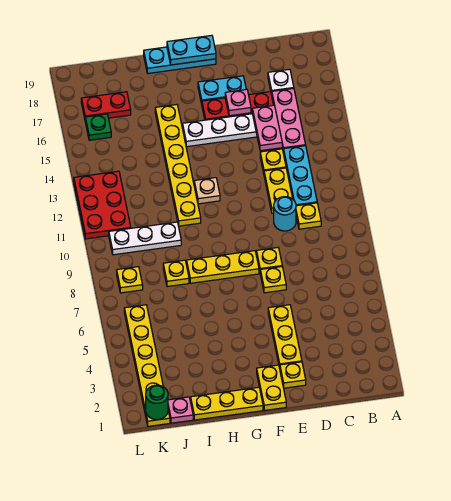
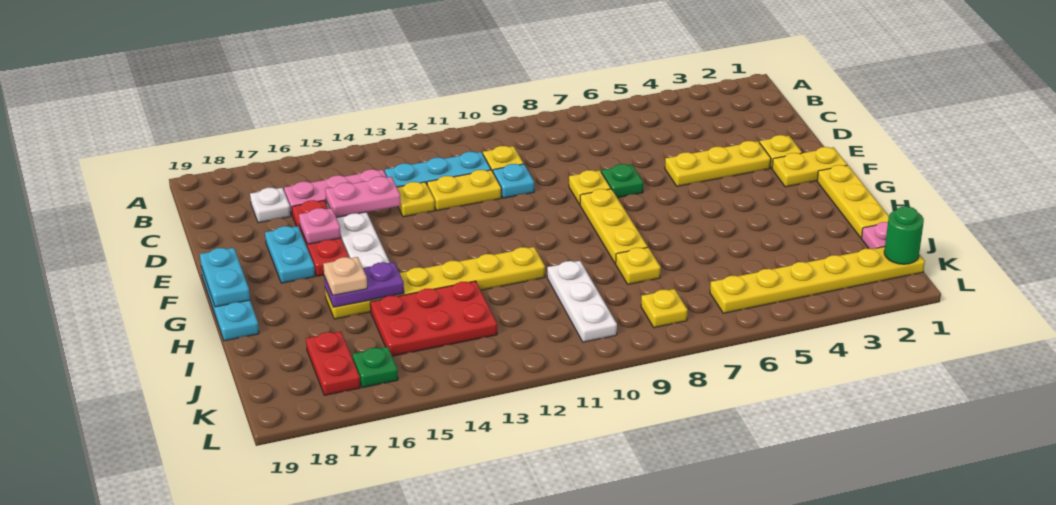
cyan 1x1 round brick [274,197,296,231] -> cyan 1x1 plate [493,164,534,198]
yellow 1x1 plate [260,267,286,293] -> green 1x1 plate [601,164,643,198]
tan 1x1 plate [194,178,220,204] -> tan 1x1 plate moved to [323,257,367,295]
none -> purple 1x2 plate [324,262,404,307]
red 2x3 plate [74,171,131,239] -> red 2x3 plate moved to [370,281,497,356]

